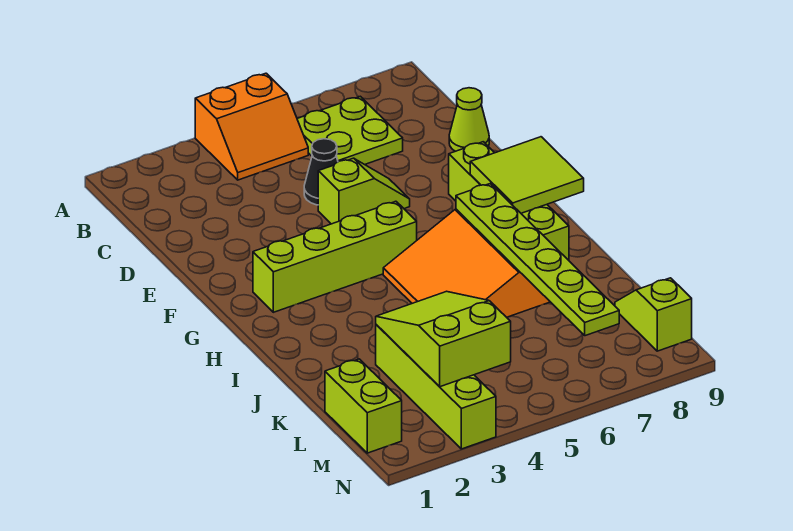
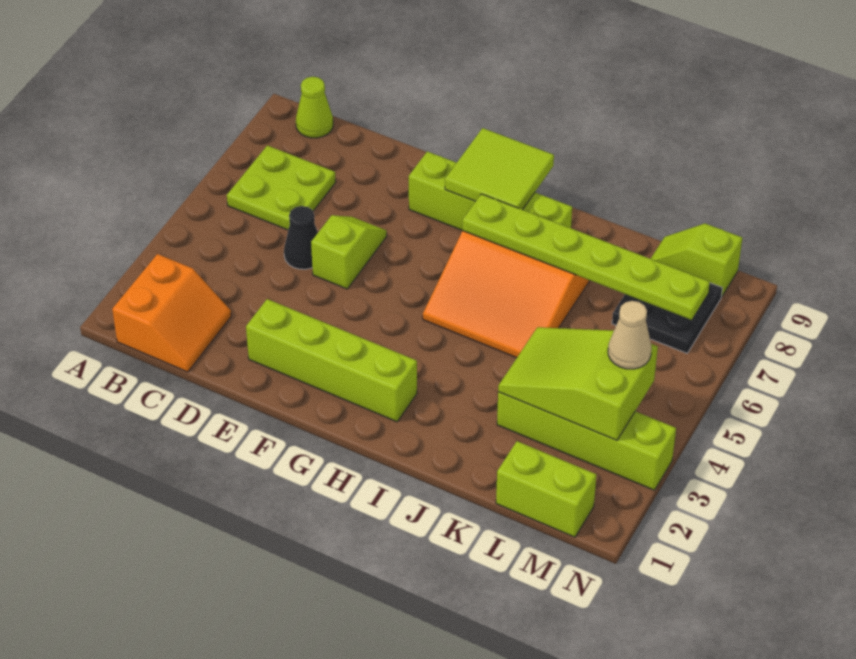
orange 2x2 slope [195,73,308,180] -> orange 2x2 slope moved to [112,254,231,372]
lime 1x1 cone [449,88,489,151] -> lime 1x1 cone moved to [296,77,333,138]
lime 1x4 brick [253,201,417,312] -> lime 1x4 brick turned to [246,299,417,422]
none -> black 2x2 plate [612,283,722,353]
none -> tan 1x1 cone [608,301,651,369]

